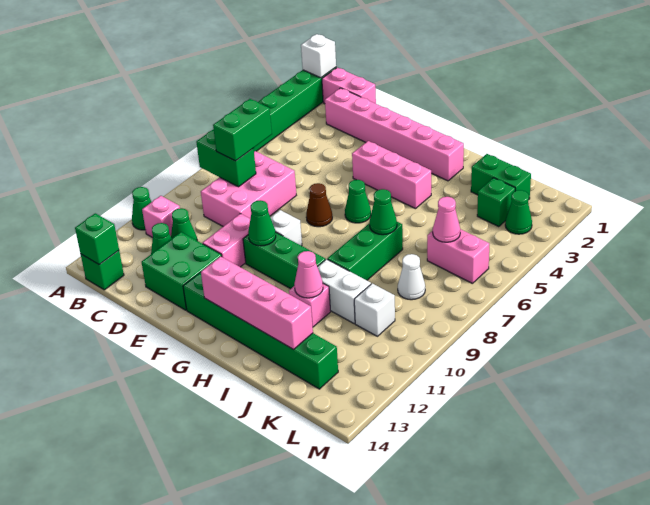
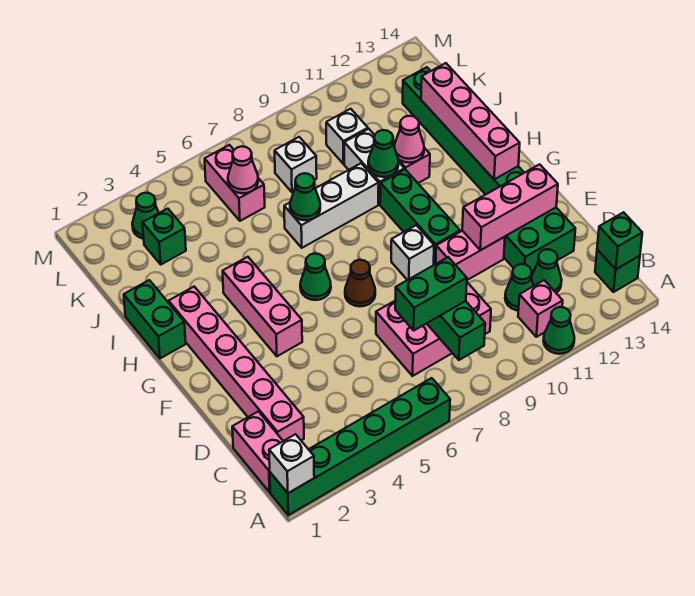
none -> pink 1x3 brick [462,164,558,250]
green 1x1 cone [248,200,276,246] -> green 1x1 cone moved to [368,130,398,177]
green 1x3 brick [327,222,403,280] -> white 1x3 brick [284,163,379,248]
green 1x2 brick [471,154,531,199] -> green 1x2 brick moved to [124,280,186,358]
white 1x1 cone [398,254,425,300] -> white 1x1 brick [275,137,317,192]

